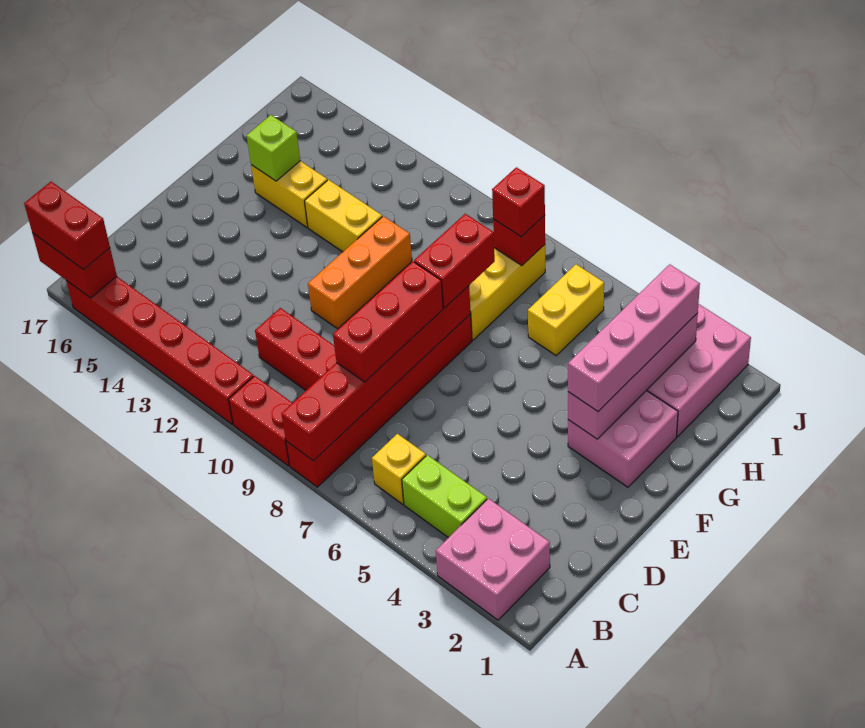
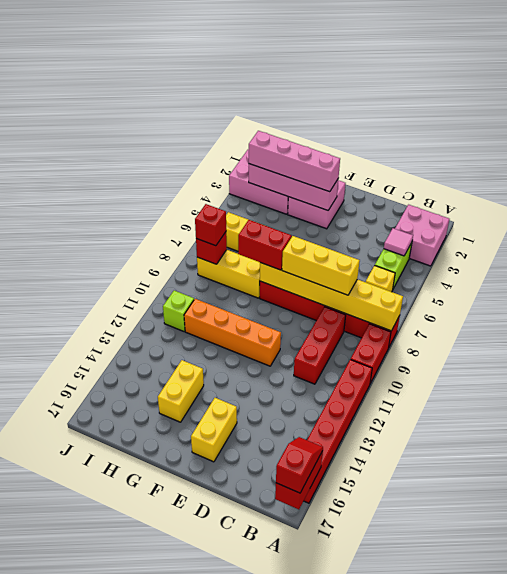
red 1x6 brick [281,286,471,461] -> yellow 1x6 brick [260,263,403,331]
red 1x2 brick [24,182,110,270] -> red 1x2 slope [276,437,323,493]
none -> pink 1x1 tile [384,228,413,256]
red 1x3 brick [333,261,443,382] -> yellow 1x3 brick [282,236,360,295]
orange 1x3 brick [308,216,412,329] -> orange 1x4 brick [184,299,281,366]
yellow 1x2 brick [305,180,382,252] -> yellow 1x2 brick moved to [191,398,237,462]
lime 1x1 brick [247,115,300,181] -> lime 1x1 brick moved to [163,291,194,331]

